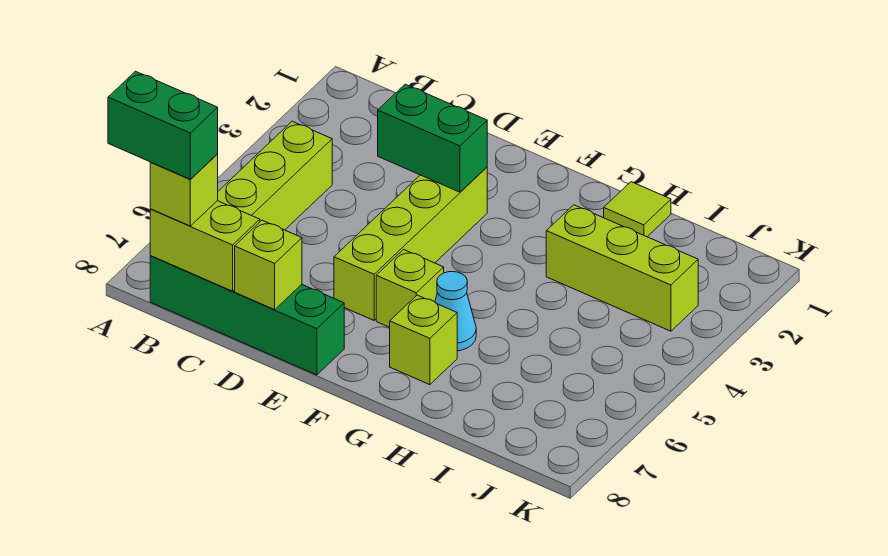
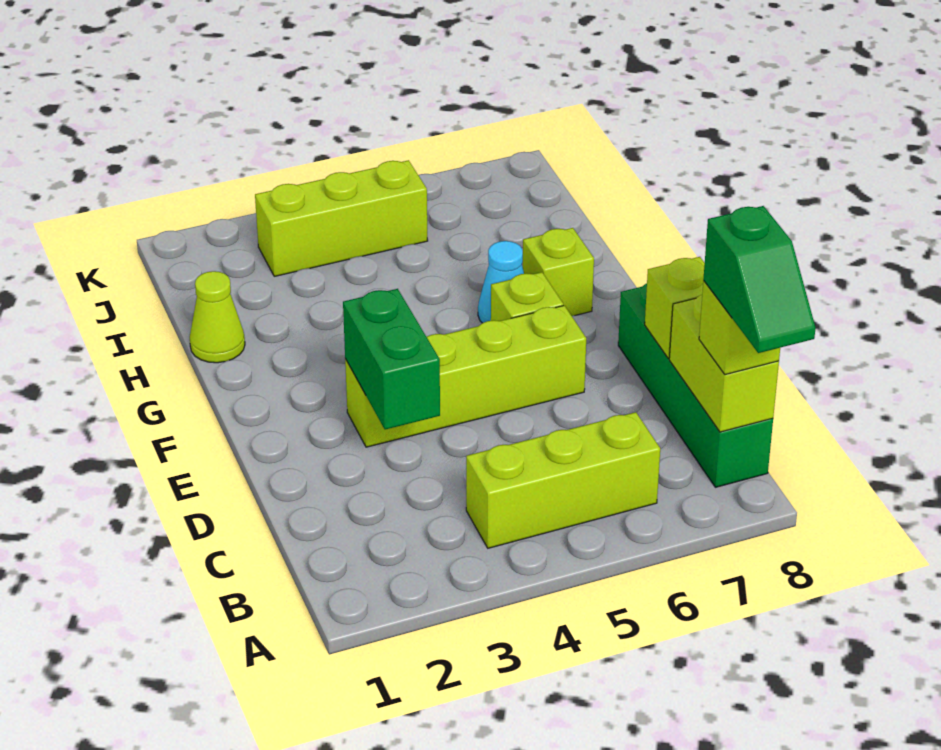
green 1x2 brick [108,71,218,179] -> green 1x2 slope [703,206,816,353]
lime 1x1 tile [604,182,671,237] -> lime 1x1 cone [190,271,245,363]
lime 1x3 brick [546,205,698,331] -> lime 1x3 brick turned to [255,160,428,276]

